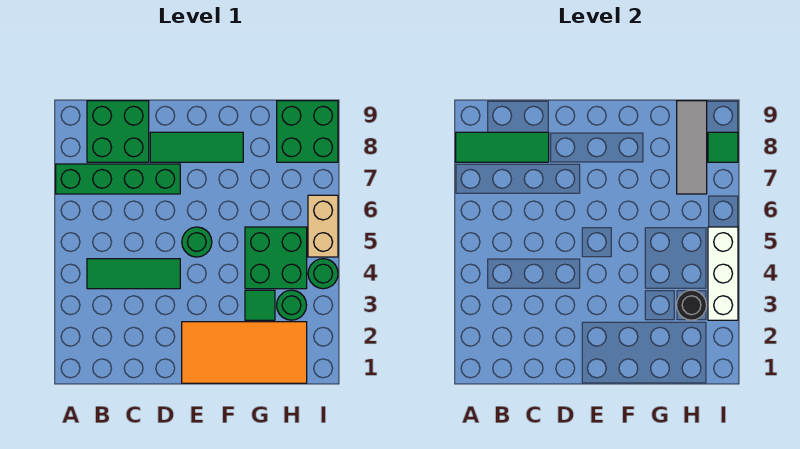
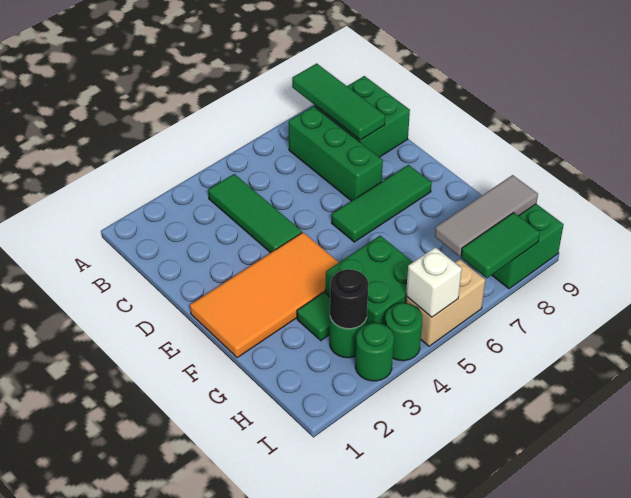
green 1x4 brick [56,164,180,194] -> green 1x3 brick [289,106,383,201]
green 1x3 tile [150,132,243,162] -> green 1x3 tile turned to [332,165,432,242]
orange 2x4 tile [182,322,307,383] -> orange 2x4 tile turned to [190,232,339,358]
green 1x1 round brick [182,227,212,257] -> green 1x1 round brick moved to [355,323,394,381]
white 1x3 brick [708,227,738,320] -> white 1x1 brick [406,247,462,317]
green 1x1 tile [708,132,738,162] -> green 1x2 tile [461,213,540,278]

